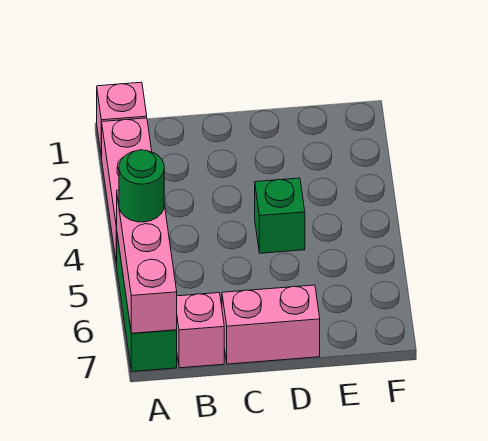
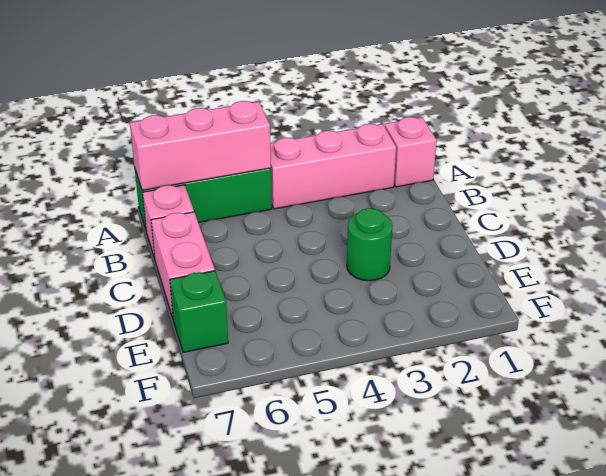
green 1x1 round brick [119,150,164,222] -> green 1x1 round brick moved to [347,208,392,281]
green 1x1 brick [255,178,305,253] -> green 1x1 brick moved to [170,271,228,352]

